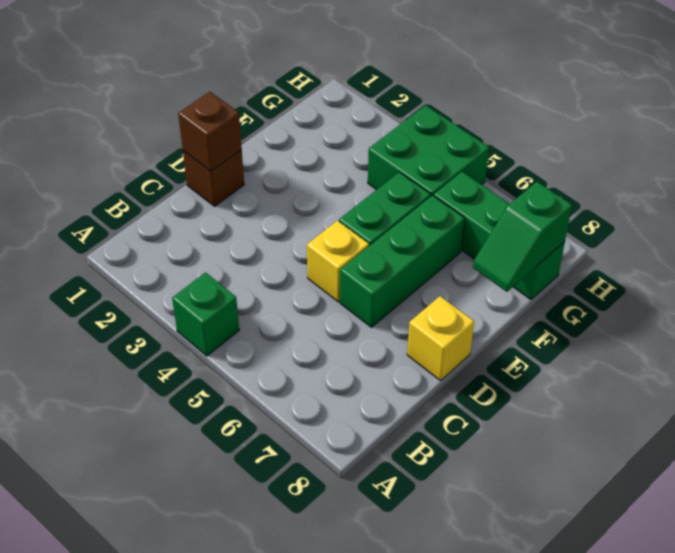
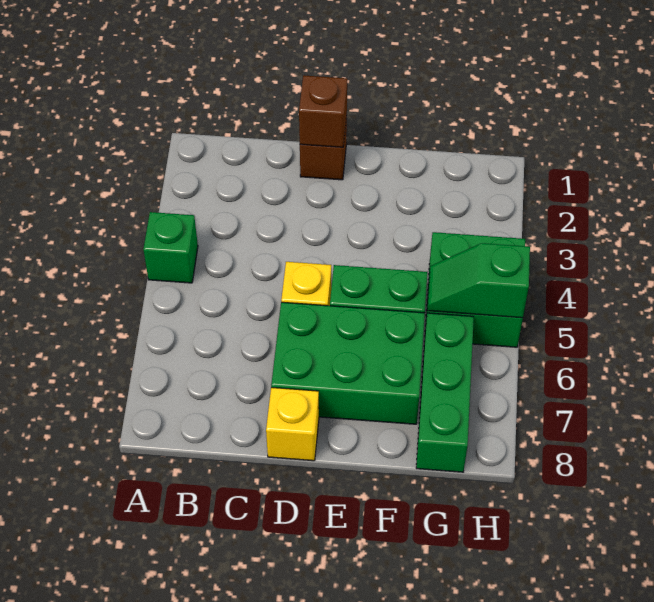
green 1x3 brick [340,195,465,327] -> green 2x3 brick [271,302,425,424]
green 1x2 slope [473,182,572,292] -> green 1x2 slope moved to [427,243,530,318]

